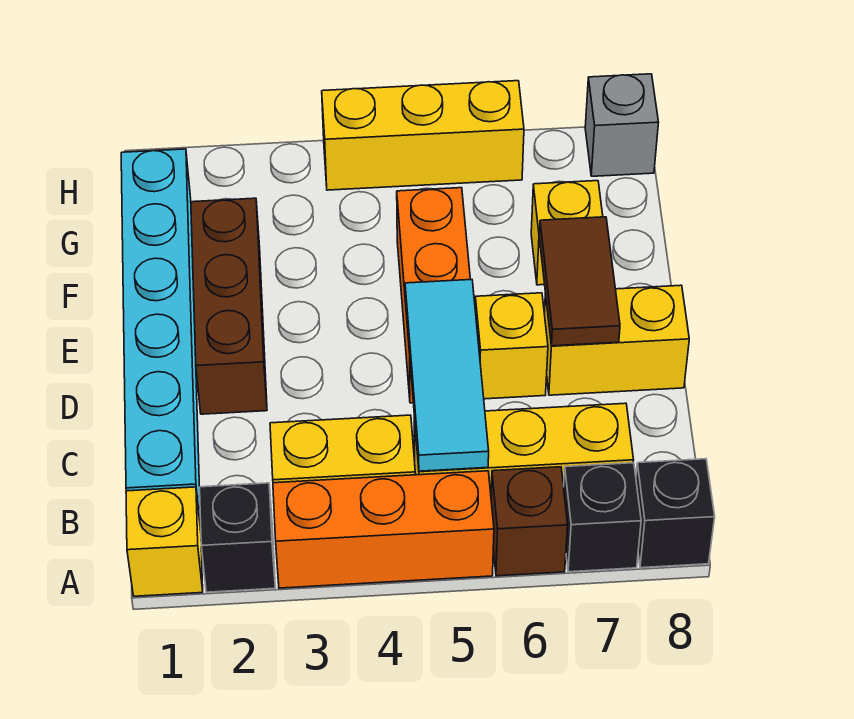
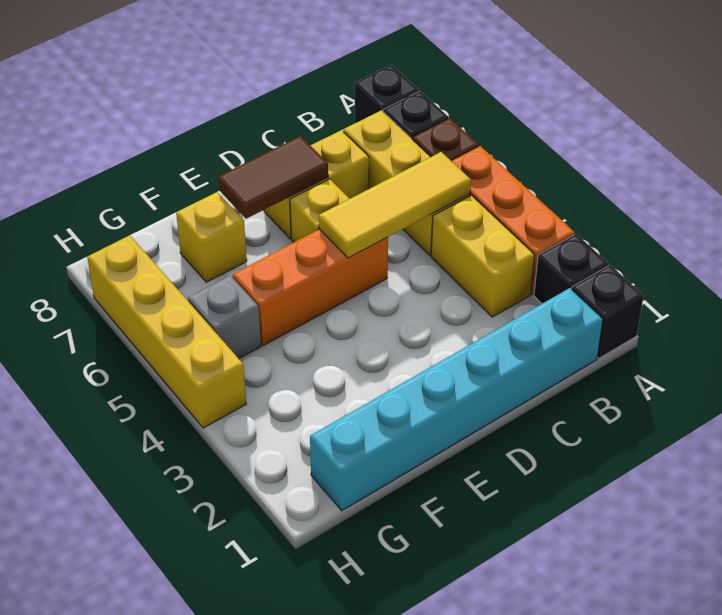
yellow 1x1 brick [126,487,203,596] -> black 1x1 brick [572,265,643,358]
cyan 1x3 tile [405,280,489,471] -> yellow 1x3 tile [319,152,471,258]
brown 1x3 brick [191,198,267,414] -> none
yellow 1x2 brick [544,285,689,395] -> yellow 1x2 brick turned to [264,130,369,239]
yellow 1x3 brick [322,81,524,190] -> yellow 1x4 brick [87,235,246,428]
grey 1x1 brick [585,74,659,176] -> grey 1x1 brick moved to [188,275,261,359]

